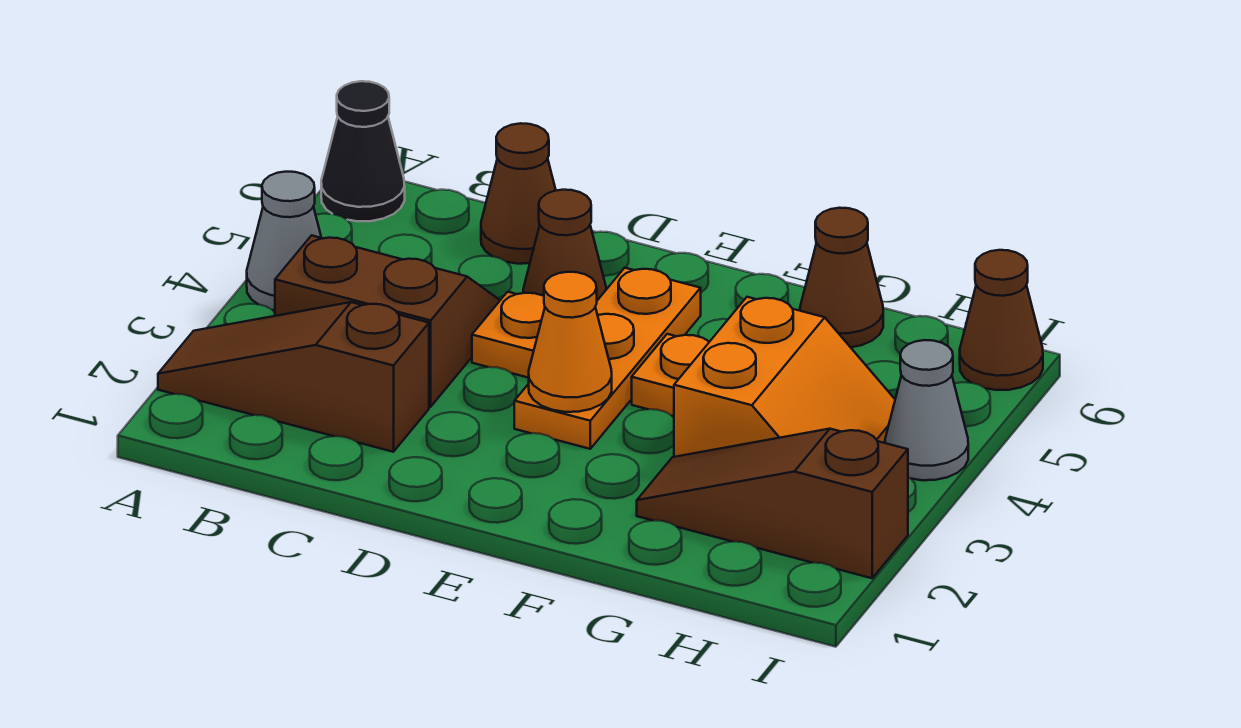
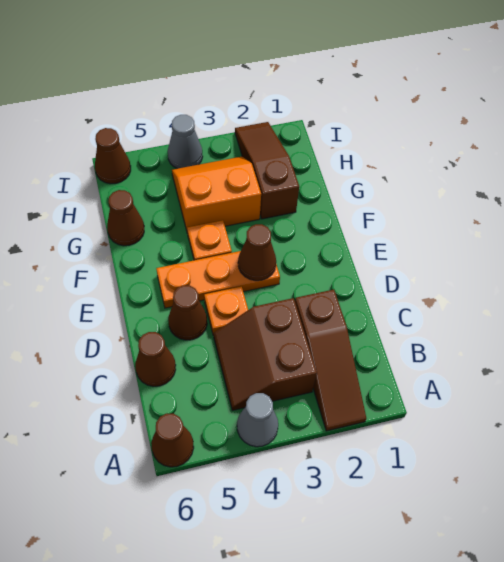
black 1x1 cone [321,81,405,221] -> brown 1x1 cone [151,413,194,467]
orange 1x1 cone [529,272,612,412] -> brown 1x1 cone [238,224,276,281]
brown 1x3 slope [637,429,908,578] -> brown 1x3 slope turned to [235,122,299,219]

